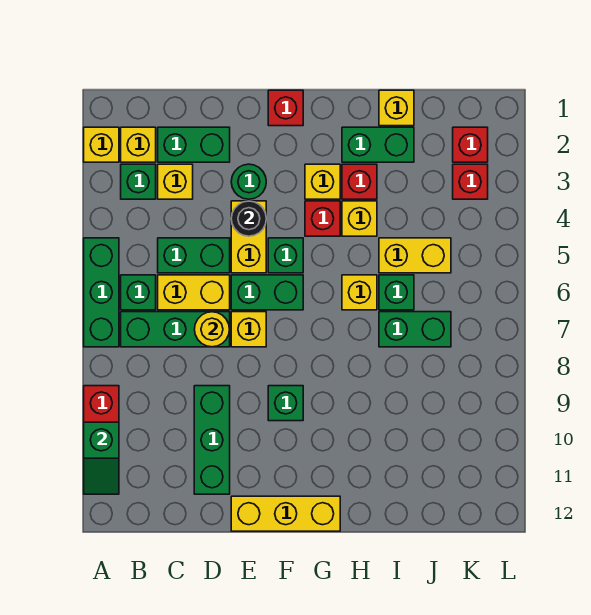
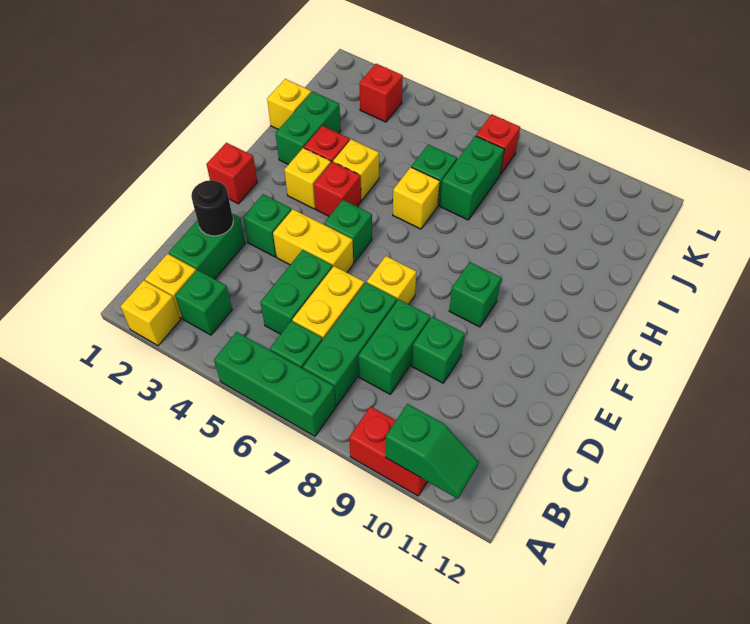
yellow 1x1 brick [158,164,193,199] -> none
yellow 1x1 round brick [194,312,230,347] -> none
green 1x3 brick [194,386,230,494] -> green 1x1 brick [412,317,465,383]
green 1x1 round brick [231,164,266,199] -> green 1x1 brick [243,194,291,257]
black 1x1 round brick [231,201,266,236] -> black 1x1 round brick moved to [191,180,233,236]
green 1x2 brick [231,275,303,310] -> green 1x2 brick moved to [359,300,430,394]
yellow 1x3 brick [231,496,340,531] -> none
yellow 1x2 brick [379,238,451,273] -> none
red 1x1 brick [453,127,488,162] -> red 1x1 brick moved to [476,114,520,174]

